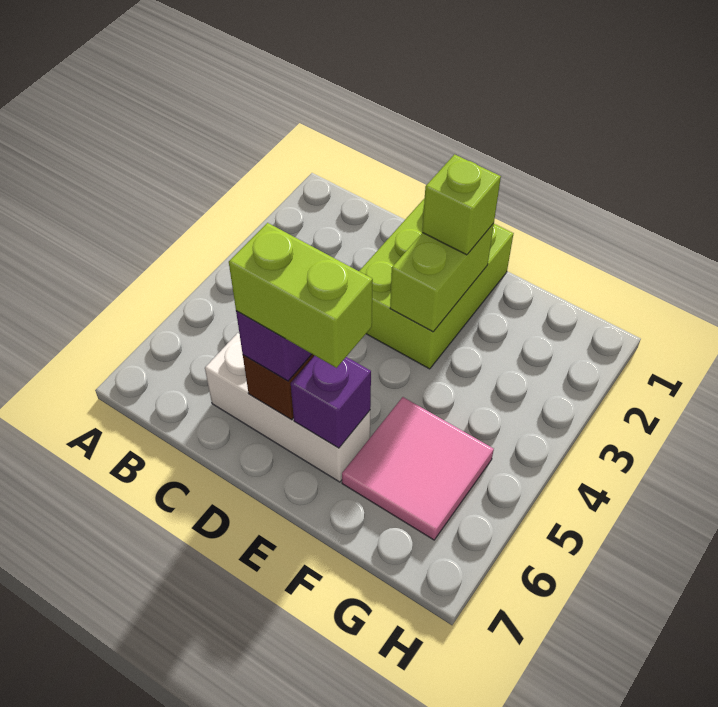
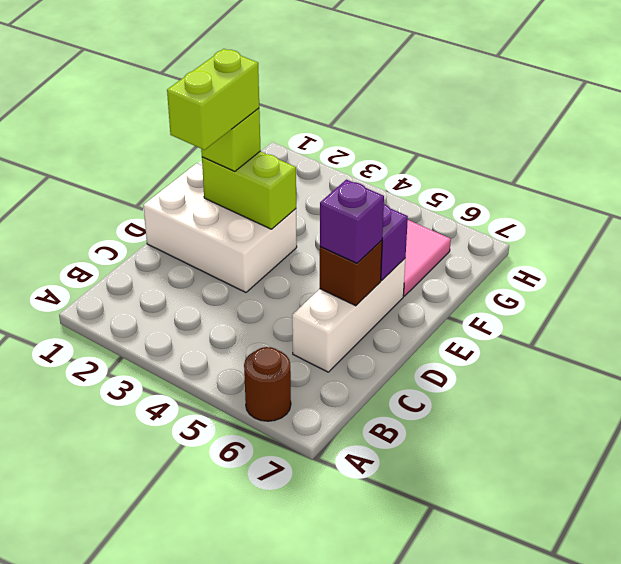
none -> brown 1x1 round brick [244,347,291,421]
lime 2x3 brick [359,198,514,369] -> white 2x3 brick [143,163,297,292]
lime 1x2 brick [229,223,373,368] -> lime 1x2 brick moved to [167,49,259,150]

